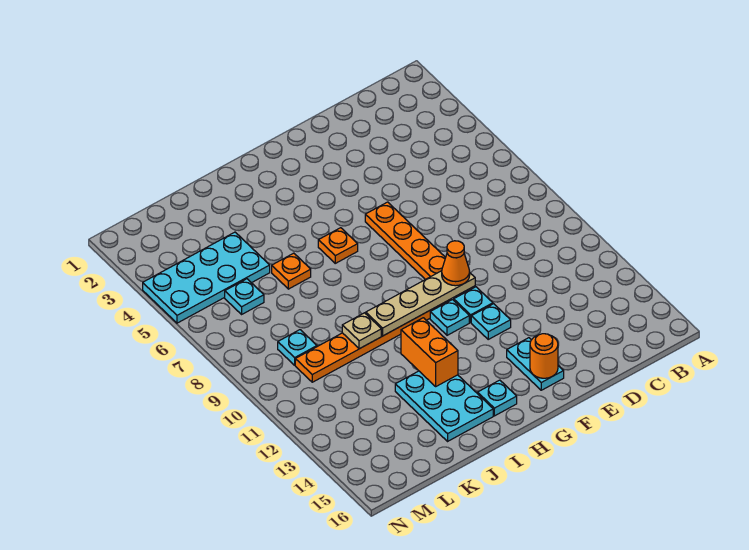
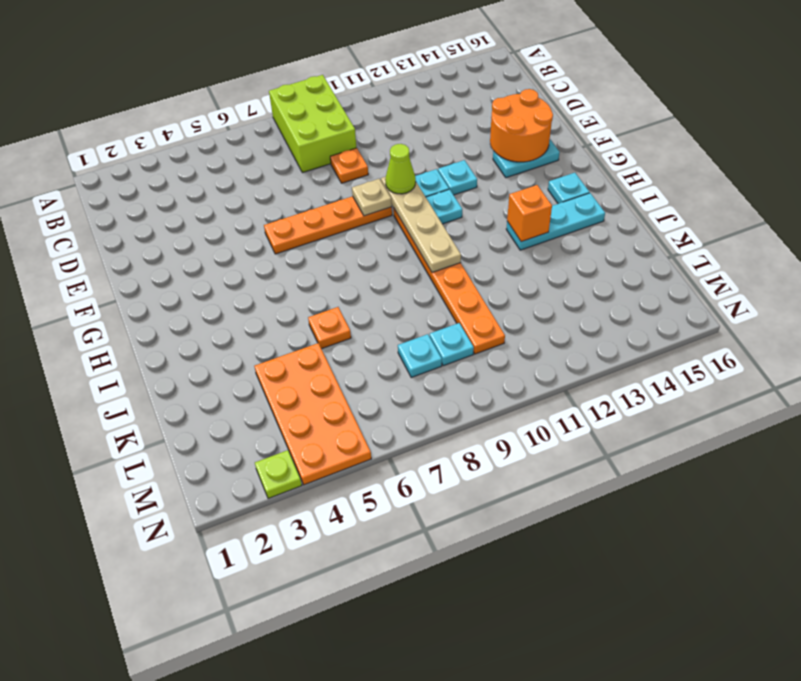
none -> lime 2x3 brick [269,75,356,173]
orange 1x1 cone [442,241,470,286] -> lime 1x1 cone [385,144,416,194]
orange 1x1 round brick [530,334,558,378] -> orange 2x2 round brick [490,89,553,162]
orange 1x1 plate [318,228,358,263] -> orange 1x1 plate moved to [330,148,368,183]
orange 1x2 brick [401,318,458,386] -> orange 1x1 brick [507,185,552,242]
cyan 2x3 plate [395,371,493,441] -> cyan 1x3 plate [506,193,605,250]
tan 1x1 plate [342,313,381,349] -> tan 1x1 plate moved to [352,179,392,216]
cyan 2x4 plate [143,232,270,323] -> orange 2x4 plate [254,343,371,485]
cyan 1x1 plate [225,279,264,314] -> cyan 1x1 plate moved to [398,334,442,377]
none -> lime 1x1 plate [255,450,302,499]

